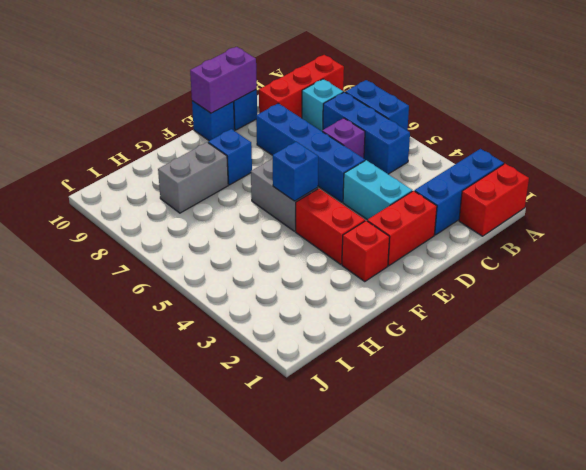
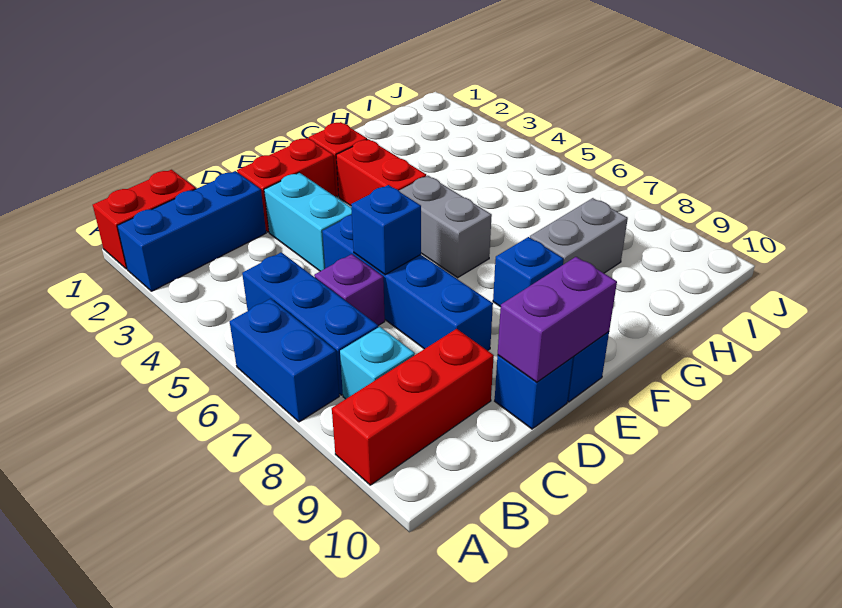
blue 1x1 brick [273,142,318,201] -> blue 1x1 brick moved to [351,185,421,275]

